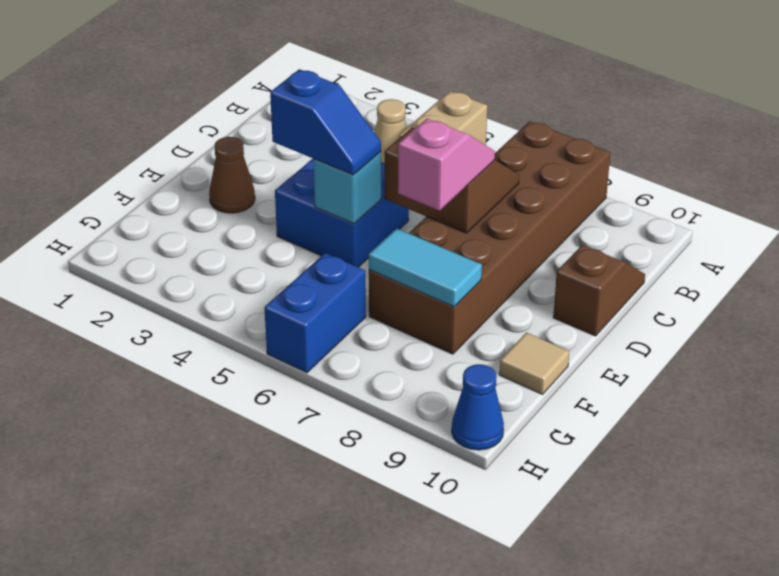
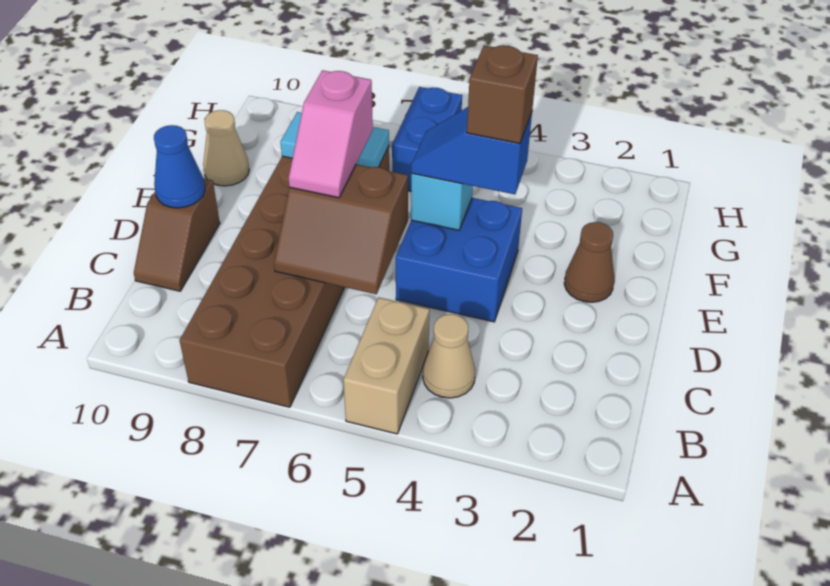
none -> brown 1x1 brick [467,45,538,144]
tan 1x1 tile [499,333,569,394] -> tan 1x1 cone [203,110,249,186]
blue 1x1 cone [452,364,504,450] -> blue 1x1 cone moved to [154,125,205,208]

